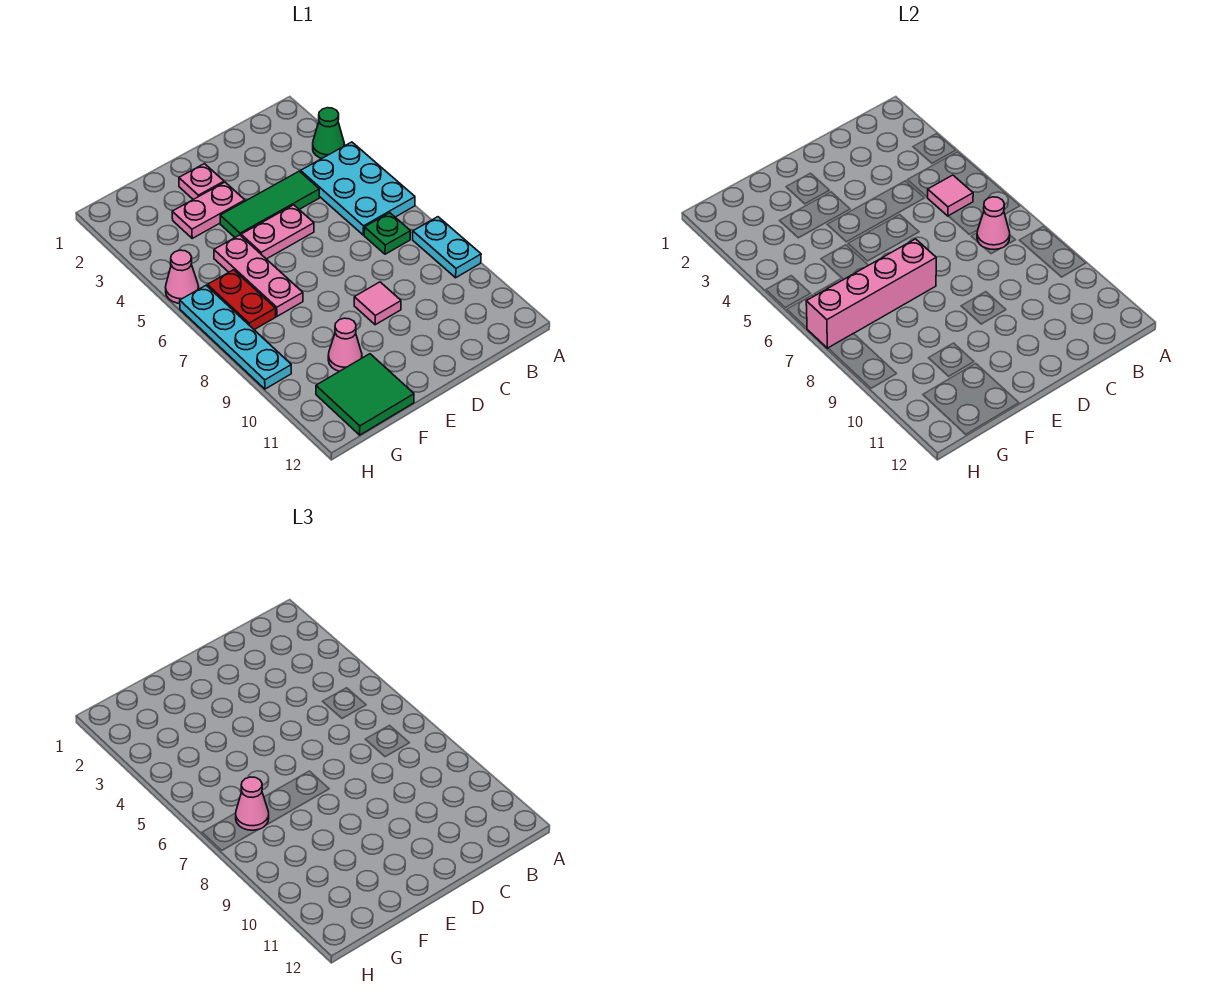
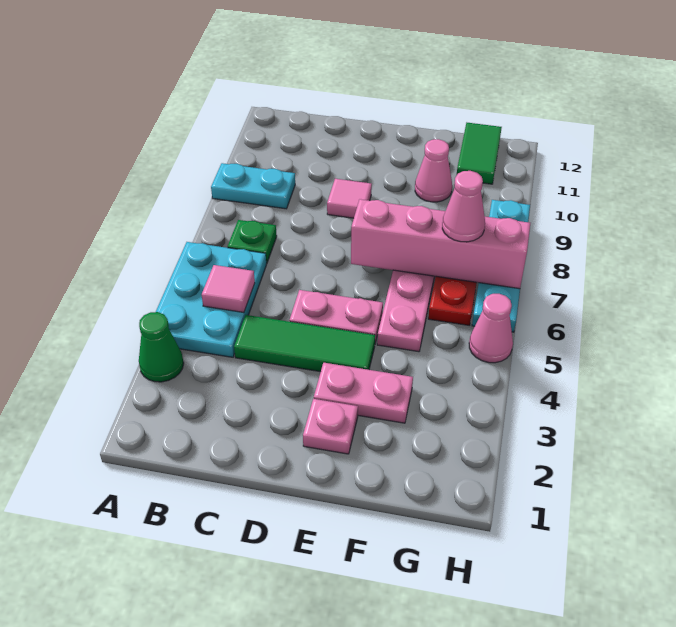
cyan 1x2 plate [413,217,481,278] -> cyan 1x2 plate turned to [211,163,295,209]
pink 1x1 cone [977,197,1010,250] -> none
green 2x2 tile [316,354,414,435] -> green 1x2 tile [457,123,502,184]

